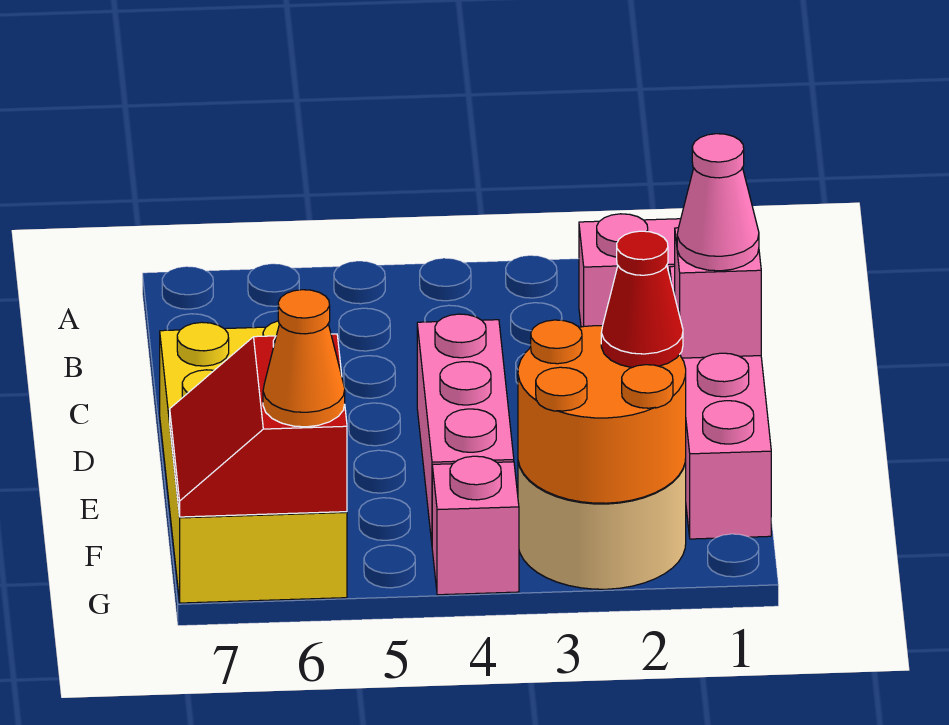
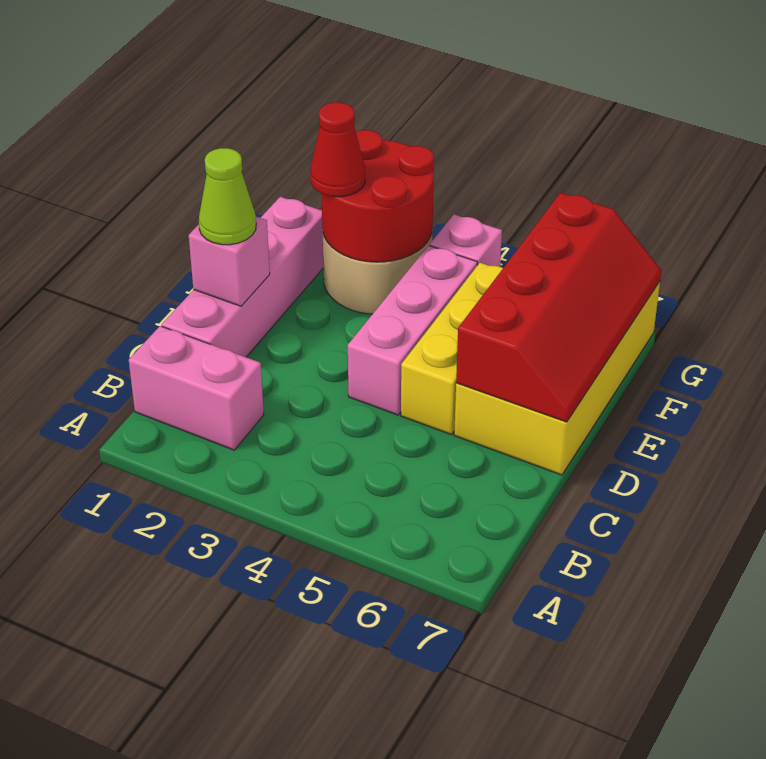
pink 1x1 cone [677,134,759,271] -> lime 1x1 cone [199,148,256,245]
none -> yellow 1x3 brick [401,263,503,435]
orange 2x2 round brick [518,320,686,503] -> red 2x2 round brick [321,130,434,262]
red 2x2 slope [170,334,347,517] -> red 2x4 slope [456,193,662,422]
orange 1x1 cone [263,290,345,427] -> none

